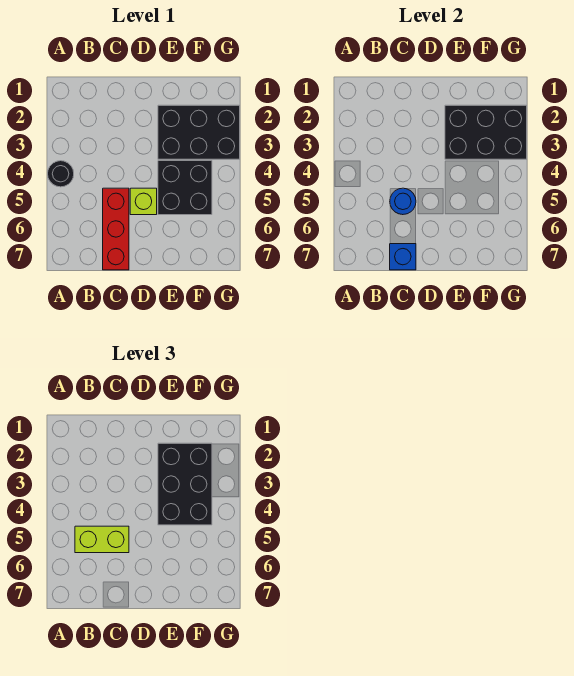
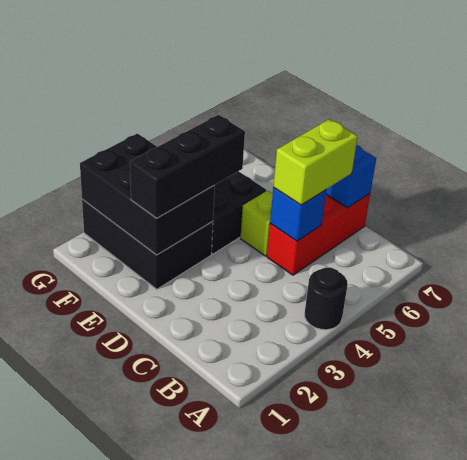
lime 1x2 brick [75,526,129,553] -> lime 1x2 brick turned to [273,119,358,205]
blue 1x1 round brick [390,188,416,215] -> blue 1x1 brick [270,188,326,241]
black 2x3 brick [158,443,212,525] -> black 1x3 brick [130,115,245,218]

